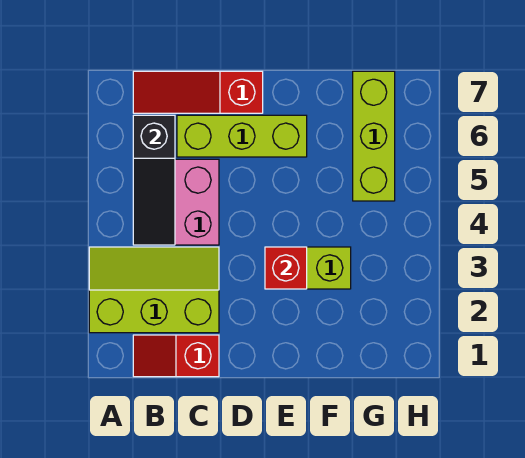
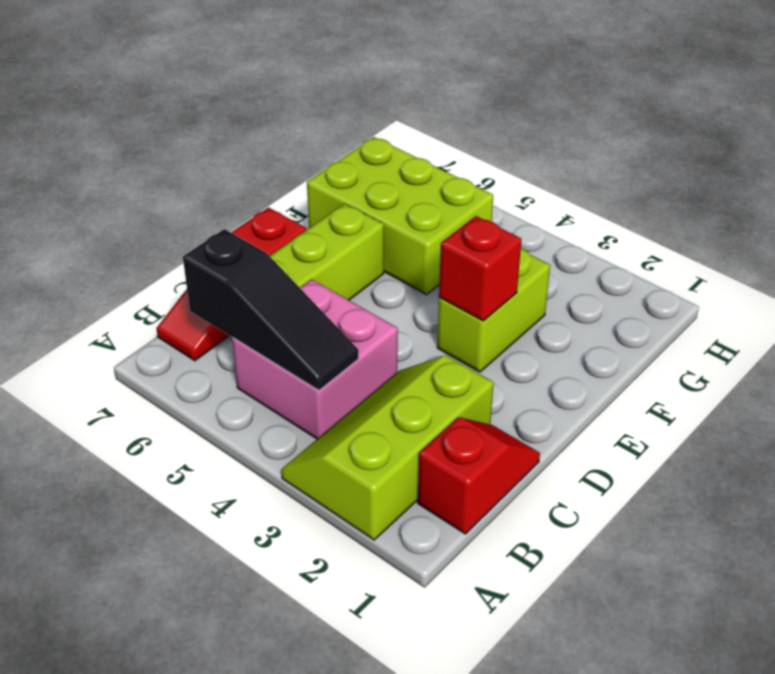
red 1x2 slope [133,335,219,377] -> red 1x2 slope turned to [418,417,540,534]
lime 1x3 brick [353,71,395,201] -> lime 2x3 brick [307,137,493,295]

